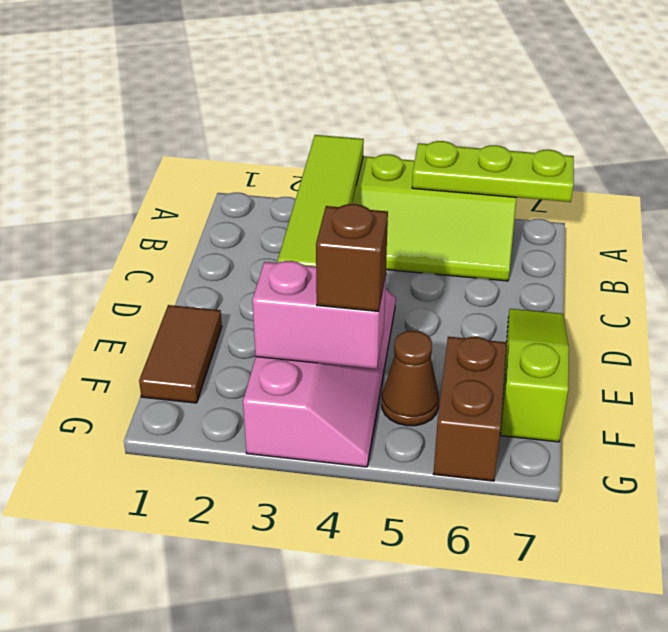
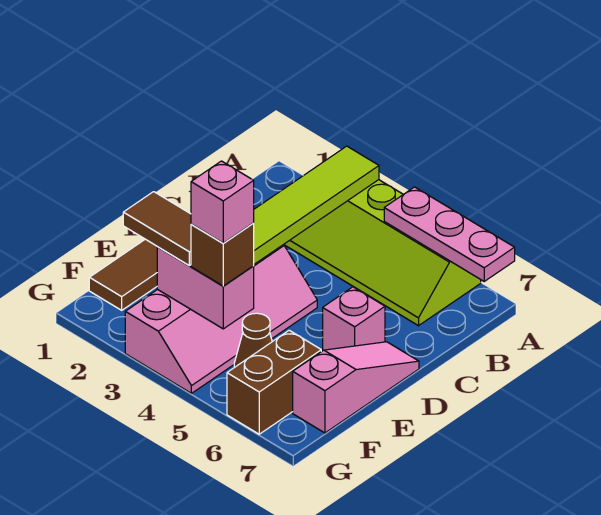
lime 1x3 plate [412,141,574,202] -> pink 1x3 plate [384,187,515,281]
none -> pink 1x1 brick [323,287,385,350]
lime 1x3 slope [500,309,569,442] -> pink 1x3 slope [293,342,419,433]
none -> brown 1x2 tile [123,192,191,266]
none -> pink 1x1 brick [191,161,254,243]

